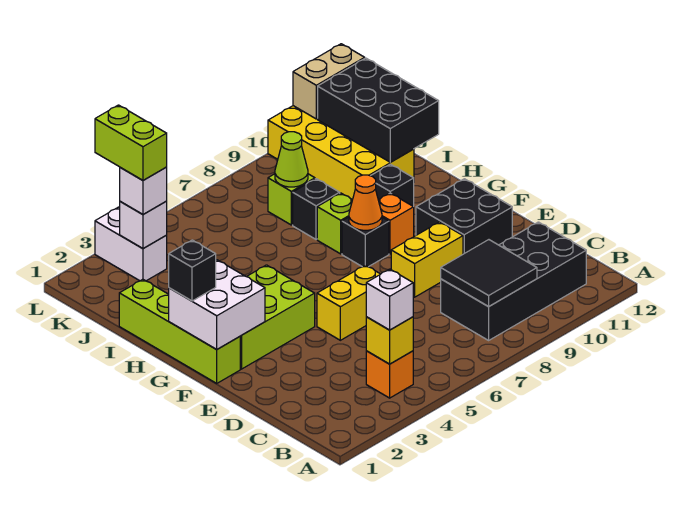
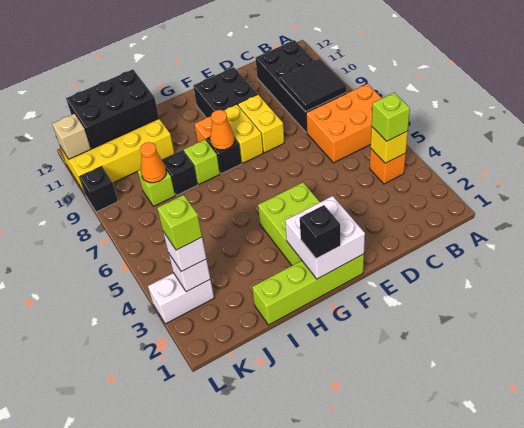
none -> orange 2x3 brick [306,84,382,163]
white 1x1 brick [366,269,413,330] -> lime 1x1 brick [372,93,410,141]
yellow 1x2 brick [317,265,380,340] -> yellow 1x2 brick moved to [223,104,263,163]
black 1x1 brick [371,164,414,207] -> black 1x1 brick moved to [80,166,118,212]
lime 1x1 cone [275,132,308,187] -> orange 1x1 cone [140,142,166,183]
lime 1x2 brick [95,105,167,180] -> lime 1x1 brick [157,195,202,250]
tan 1x2 brick [293,44,365,119] -> tan 1x1 brick [52,114,91,159]

